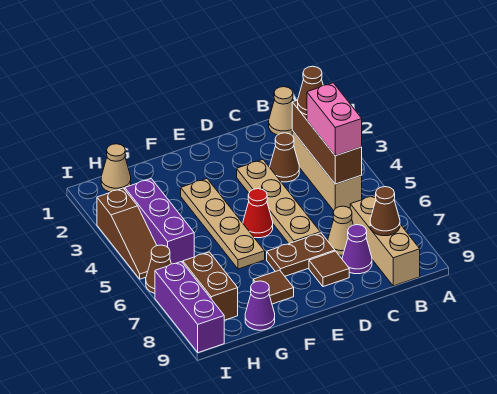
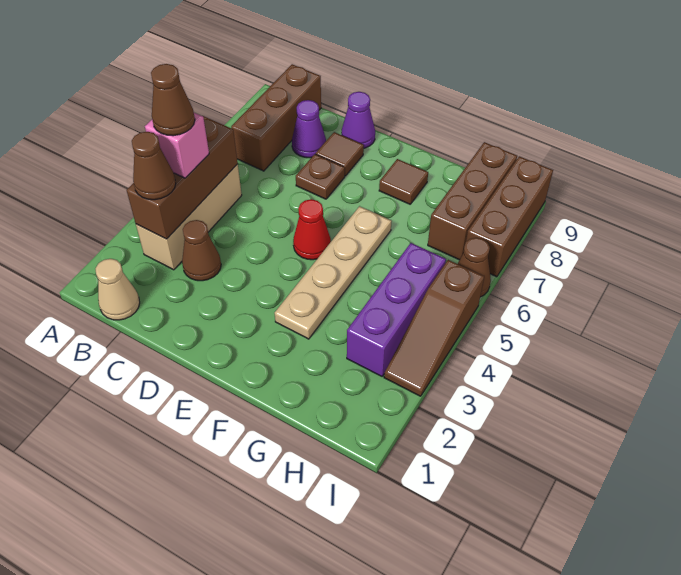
pink 1x2 brick [307,83,362,156] -> pink 1x1 brick [145,113,209,178]
tan 1x3 brick [350,195,420,286] -> brown 1x3 brick [231,64,321,171]
brown 1x1 cone [370,187,400,236] -> brown 1x1 cone moved to [151,64,195,136]
tan 1x1 cone [328,206,353,255] -> none
tan 1x4 plate [237,160,320,244] -> none
brown 1x2 plate [267,233,335,276] -> brown 1x1 plate [296,154,345,199]
purple 1x1 cone [245,281,275,330] -> purple 1x1 cone moved to [341,92,375,148]
tan 1x1 cone [101,144,131,192] -> none
brown 1x2 brick [183,252,238,320] -> brown 1x3 brick [428,142,517,260]
brown 1x3 slope [97,188,157,279] -> brown 1x3 slope turned to [384,260,484,396]
purple 1x3 brick [155,262,224,353] -> brown 1x3 brick [466,156,553,277]

